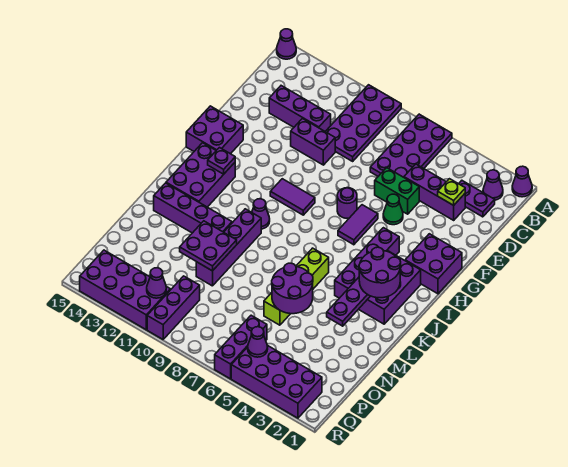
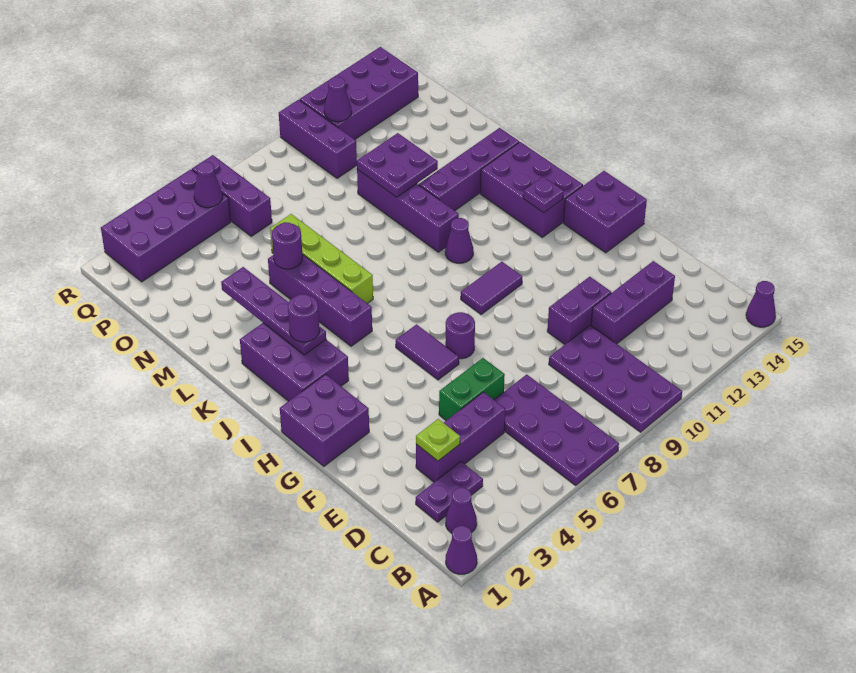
green 1x1 cone [383,194,403,225] -> none
purple 1x4 brick [335,228,399,298] -> purple 1x4 brick moved to [268,254,372,346]
purple 2x2 round brick [359,247,401,298] -> purple 1x1 round brick [288,294,319,342]
purple 2x2 round brick [272,263,313,314] -> purple 1x1 round brick [272,222,303,269]

